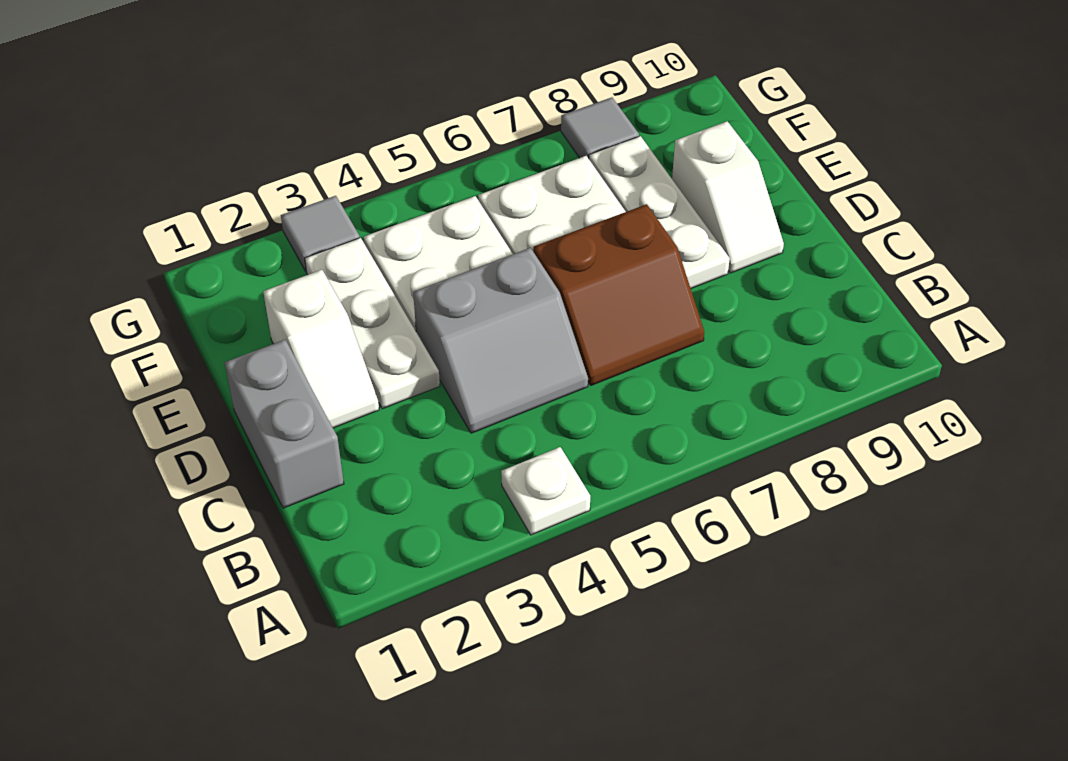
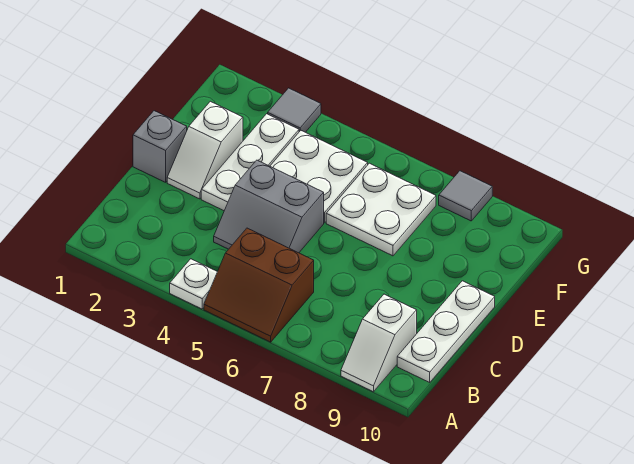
grey 1x2 brick [225,340,344,508] -> grey 1x1 brick [133,111,187,182]
brown 2x2 slope [533,204,704,385] -> brown 2x2 slope moved to [204,228,314,342]
white 1x3 plate [589,136,730,288] -> white 1x3 plate moved to [397,281,495,382]
white 1x2 slope [672,121,784,273] -> white 1x2 slope moved to [341,294,417,392]

